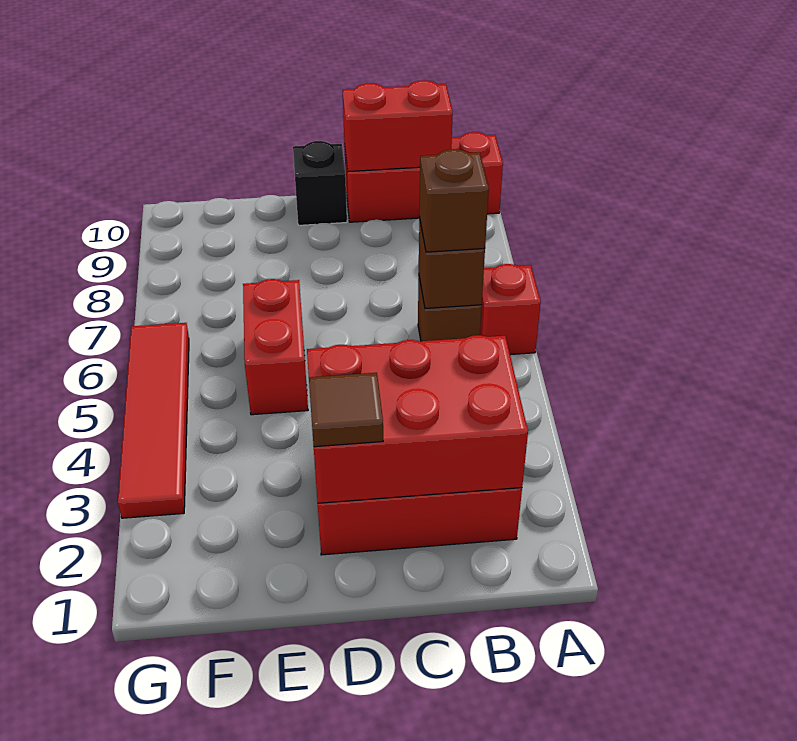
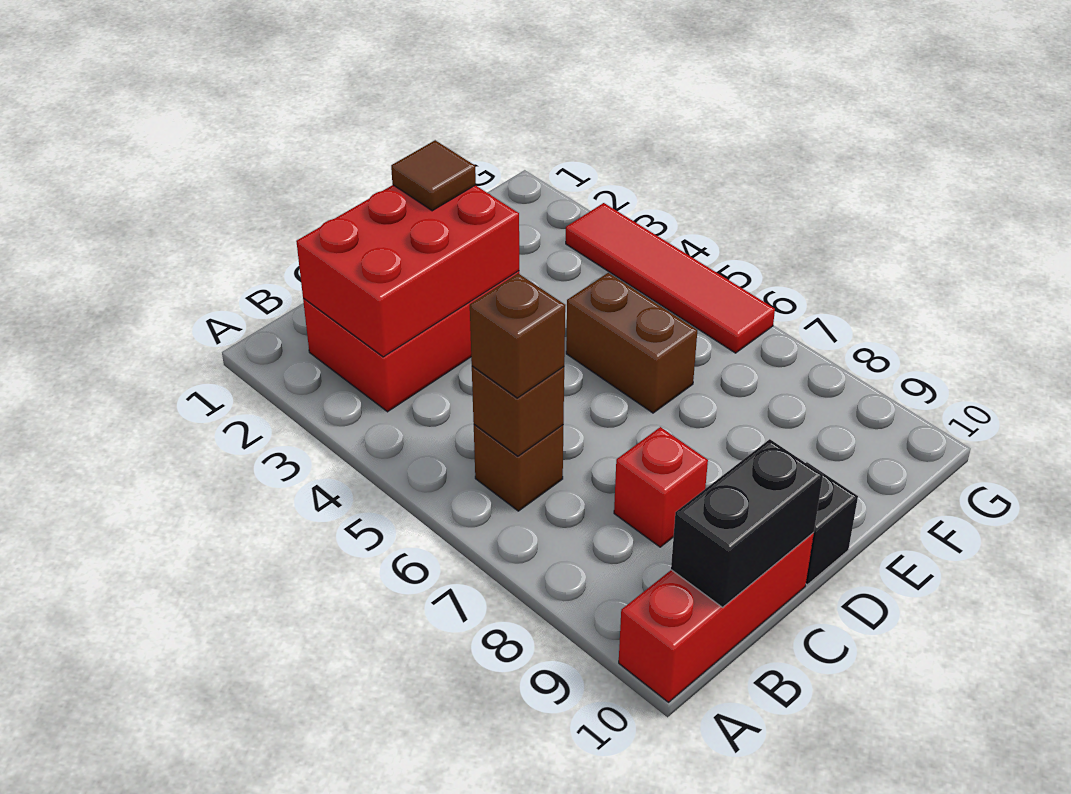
red 1x1 brick [480,264,541,355] -> red 1x1 brick moved to [614,427,708,547]
red 1x2 brick [343,80,453,172] -> black 1x2 brick [671,439,823,607]
red 1x2 brick [243,279,308,415] -> brown 1x2 brick [566,273,697,413]

